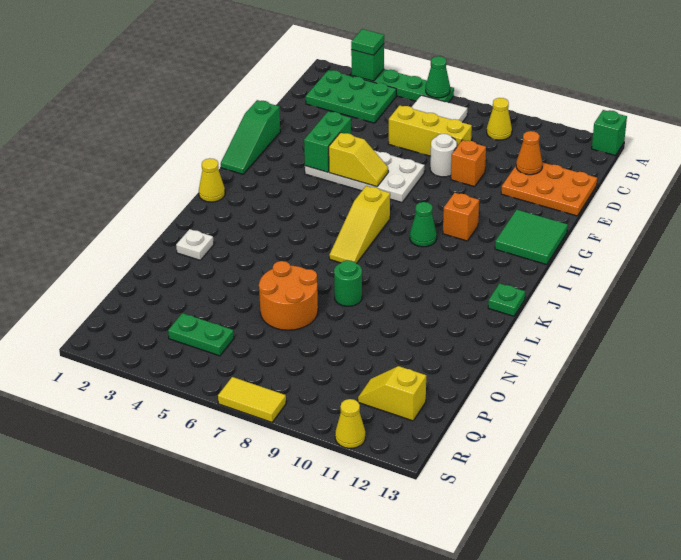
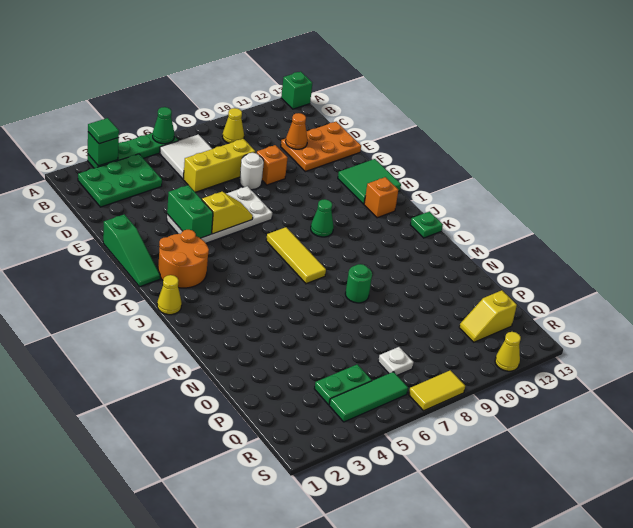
orange 1x1 brick [443,193,479,241] -> orange 1x1 brick moved to [364,177,398,218]
yellow 1x3 slope [329,186,390,264] -> yellow 1x3 tile [266,227,326,284]
white 1x1 plate [176,229,214,260] -> white 1x1 plate moved to [378,347,414,375]
orange 2x2 round brick [259,261,318,330] -> orange 2x2 round brick moved to [158,230,209,288]
none -> green 1x3 tile [329,372,408,422]

